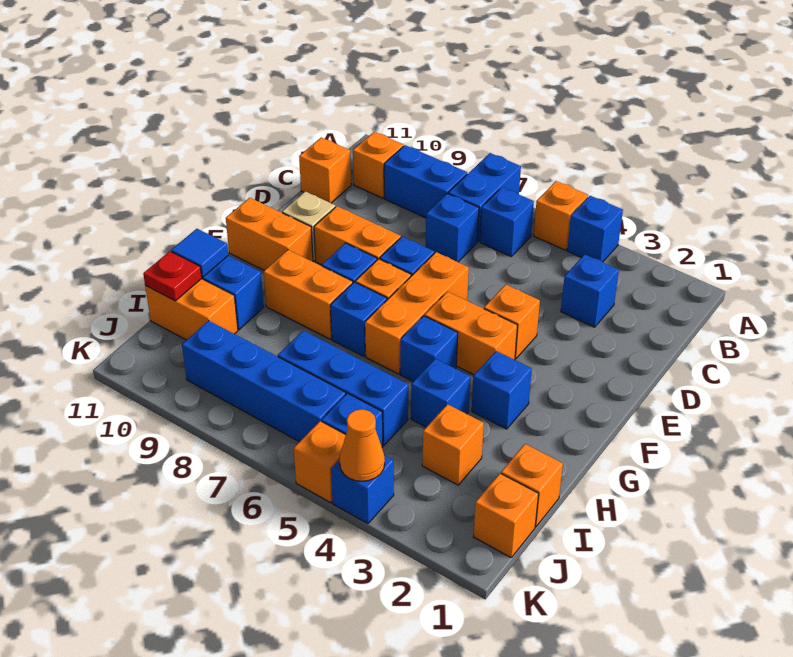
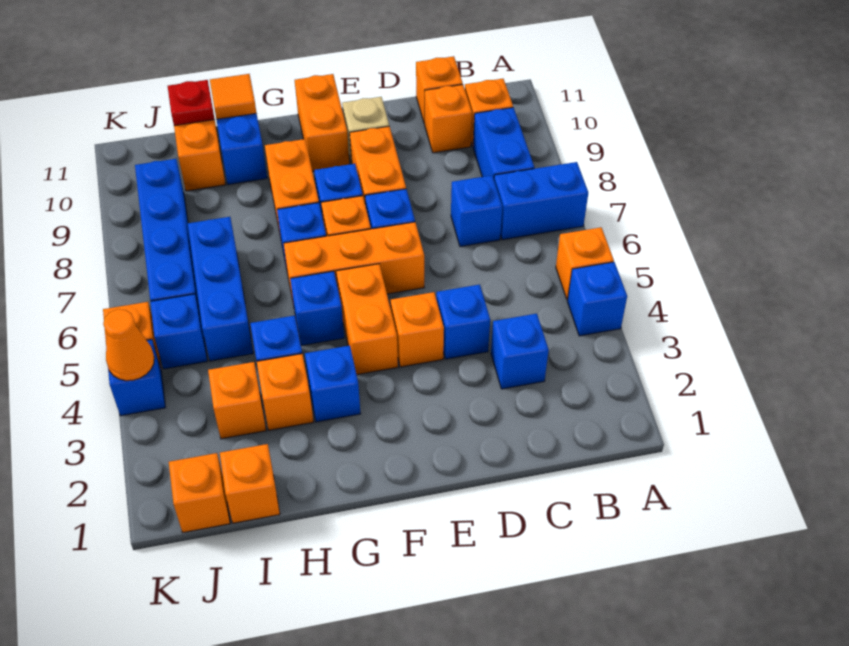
blue 1x1 brick [480,187,534,256] -> blue 1x1 brick moved to [436,285,490,359]
none -> orange 1x1 brick [425,85,472,153]
none -> orange 1x1 brick [257,354,313,430]
blue 1x1 tile [171,229,228,277] -> orange 1x1 tile [210,74,256,119]

